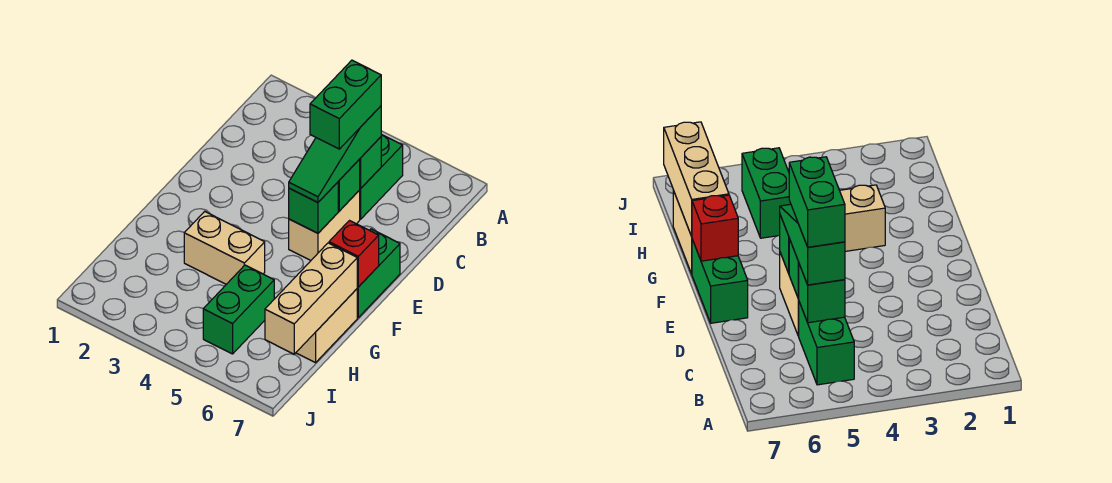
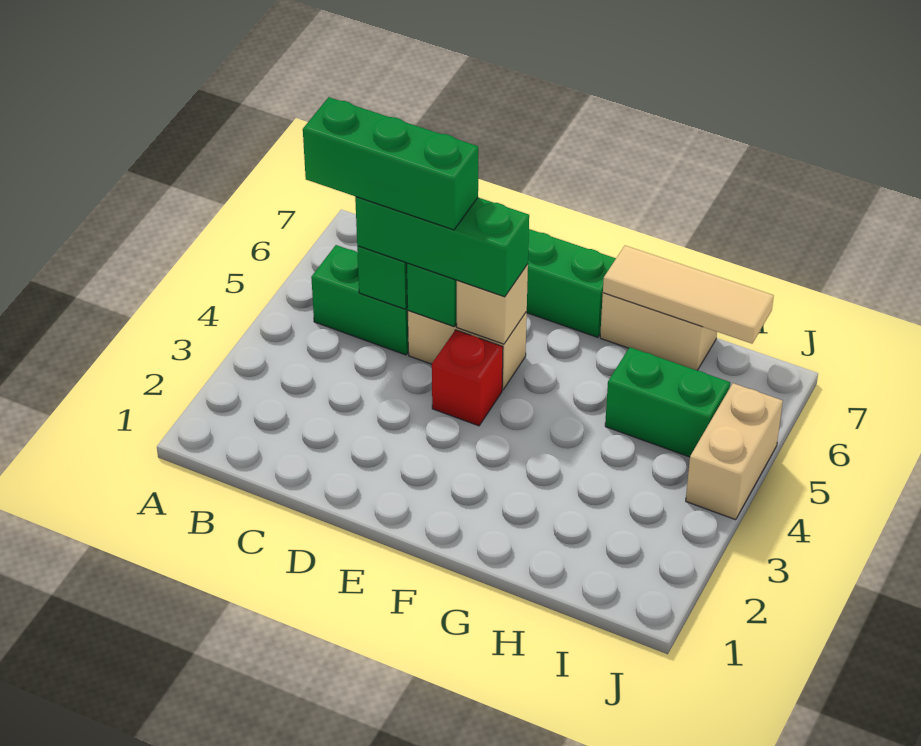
green 1x3 slope [289,106,381,202] -> green 1x3 brick [355,197,529,297]
green 1x2 brick [310,60,381,149] -> green 1x3 brick [303,97,478,230]
green 1x1 brick [289,182,338,233] -> tan 1x1 brick [457,264,528,344]
red 1x1 brick [329,221,379,287] -> red 1x1 brick moved to [432,330,503,426]
tan 1x2 brick [184,211,265,284] -> tan 1x2 brick moved to [686,383,783,520]
tan 1x3 brick [265,243,357,354] -> tan 1x3 tile [603,246,774,344]

